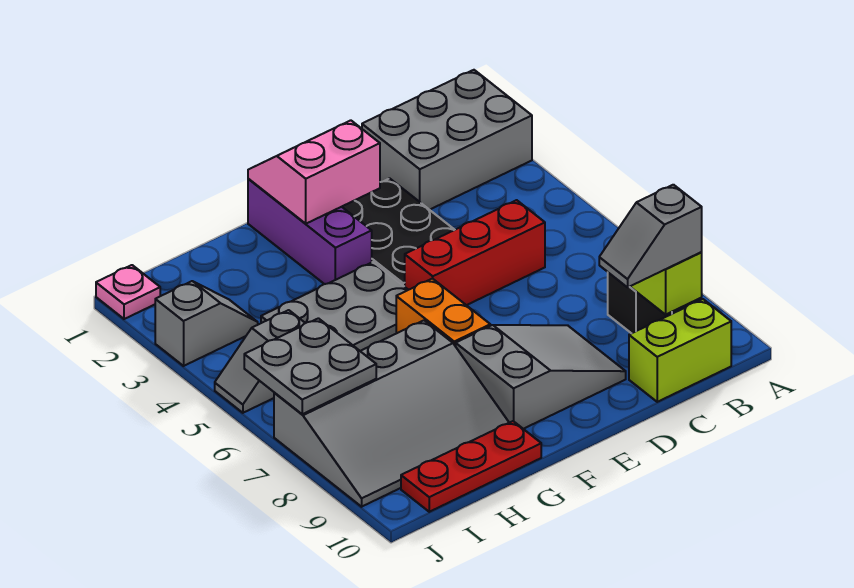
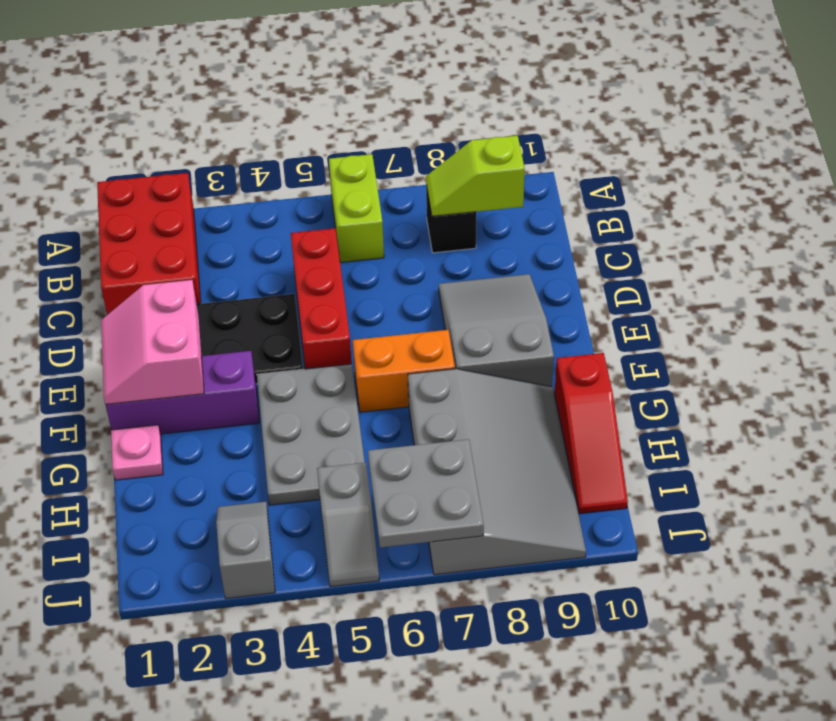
grey 2x3 brick [362,70,532,210] -> red 2x3 brick [97,173,201,315]
grey 1x2 slope [599,185,702,287] -> none
lime 1x2 brick [629,299,731,402] -> lime 1x2 brick moved to [329,154,384,262]
red 1x3 plate [401,421,541,512] -> red 1x3 slope [555,353,628,514]
pink 1x1 plate [96,265,160,319] -> pink 1x1 plate moved to [111,425,163,480]

